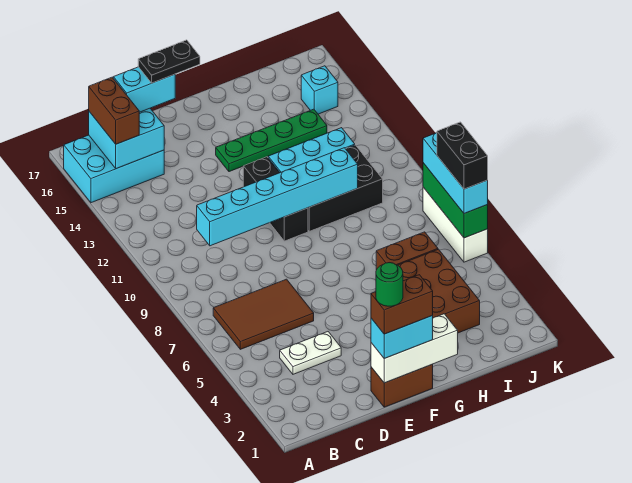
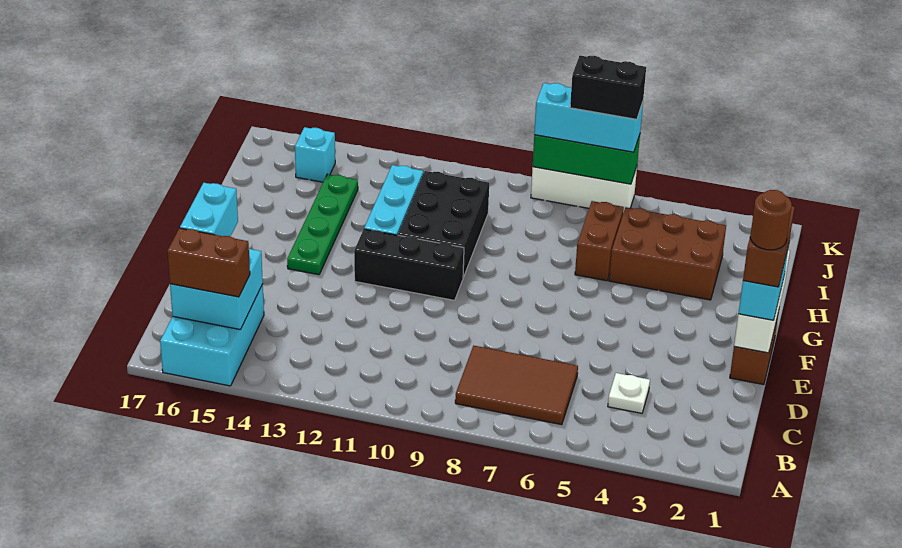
brown 2x3 tile [213,279,314,349] -> brown 2x3 tile turned to [455,346,578,425]
white 1x2 plate [280,332,341,374] -> white 1x1 plate [608,373,650,413]
cyan 1x6 brick [197,148,358,246] -> none
black 1x2 plate [138,40,200,83] -> none
green 1x1 round brick [376,263,403,306] -> brown 1x1 round brick [750,190,792,250]

